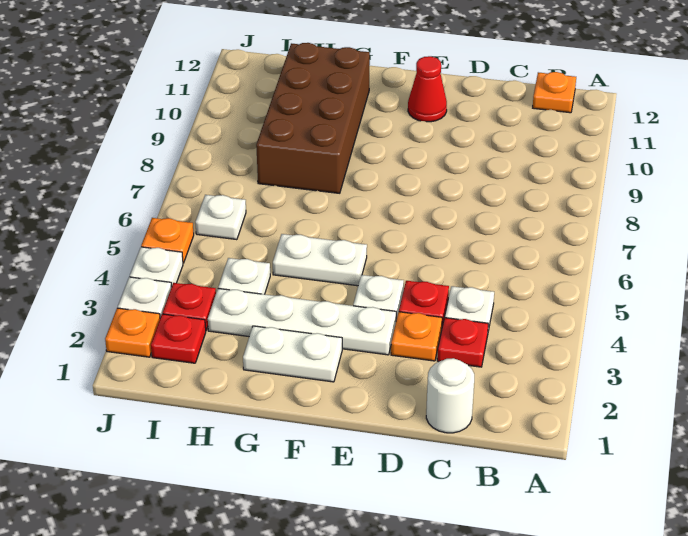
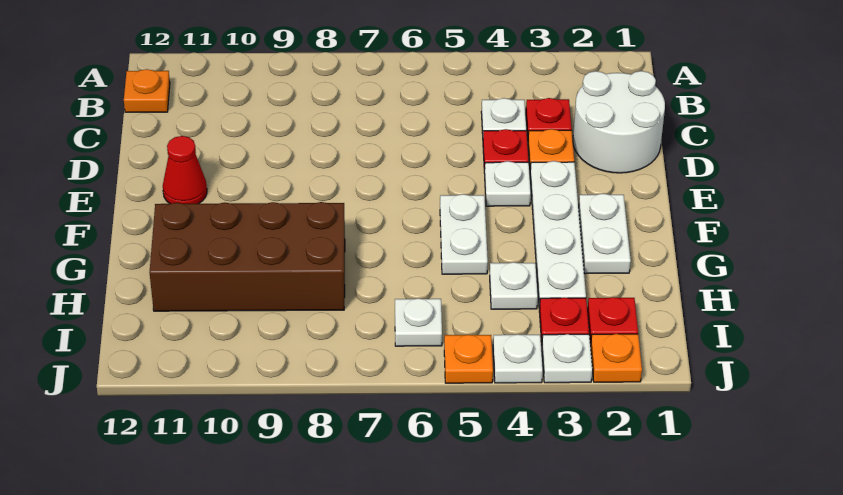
white 1x1 round brick [426,358,474,433] -> white 2x2 round brick [573,71,665,173]

